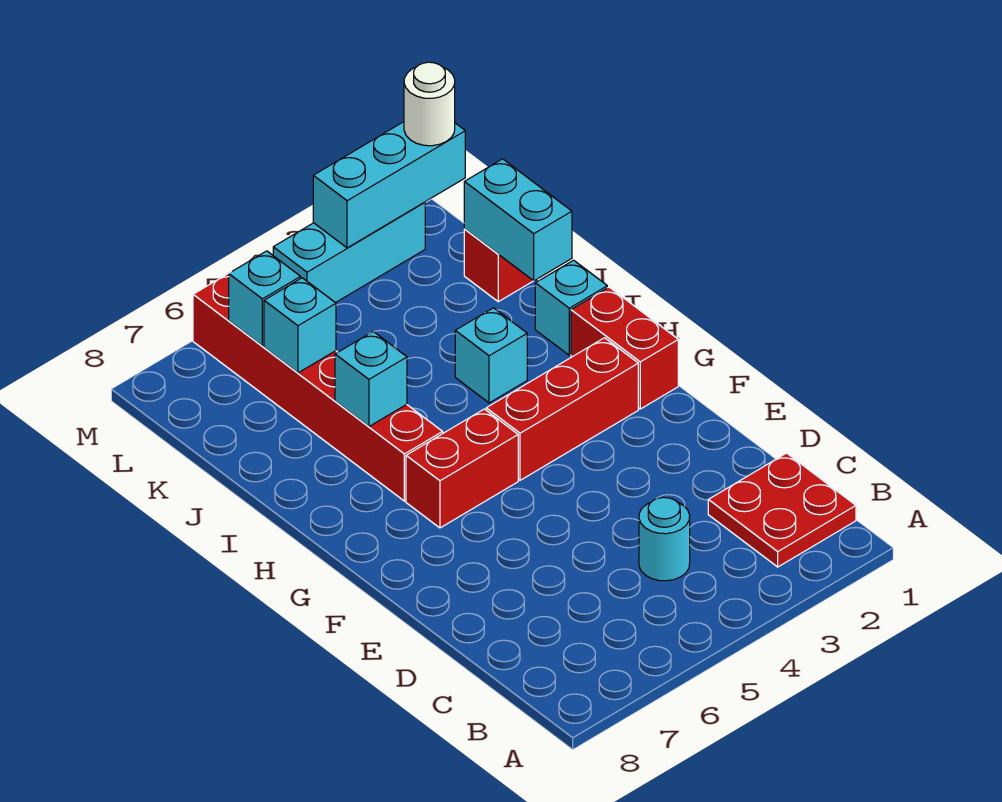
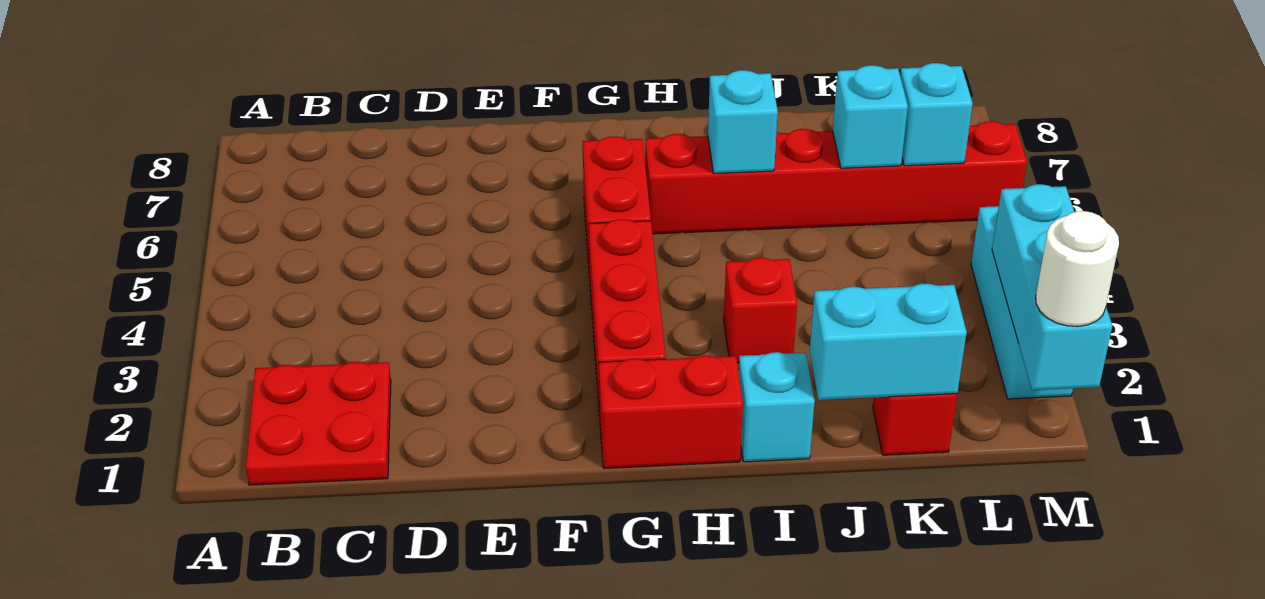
cyan 1x1 round brick [639,497,690,581] -> none
cyan 1x1 brick [455,308,527,403] -> red 1x1 brick [724,258,797,363]

